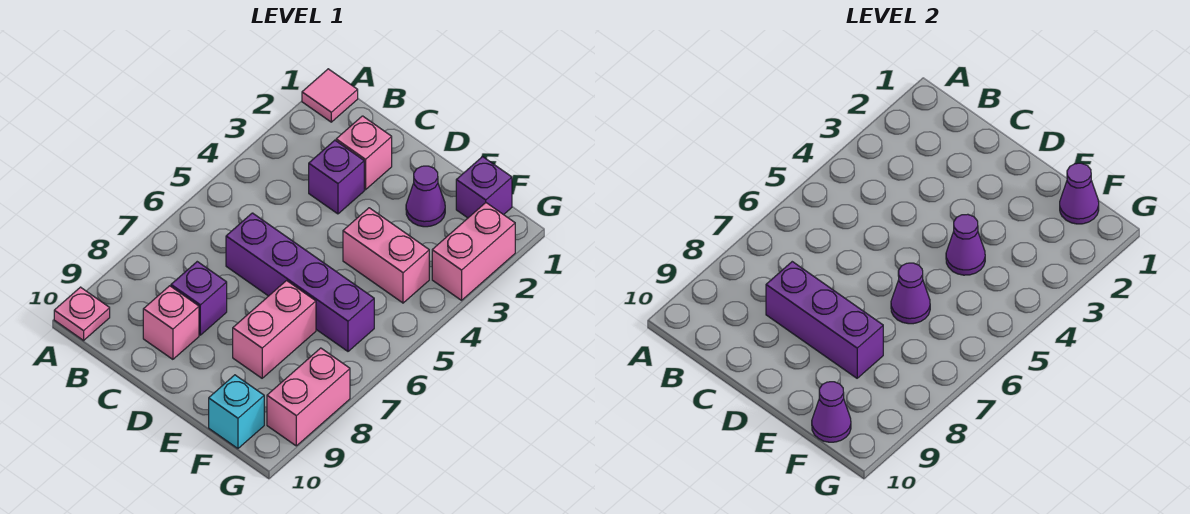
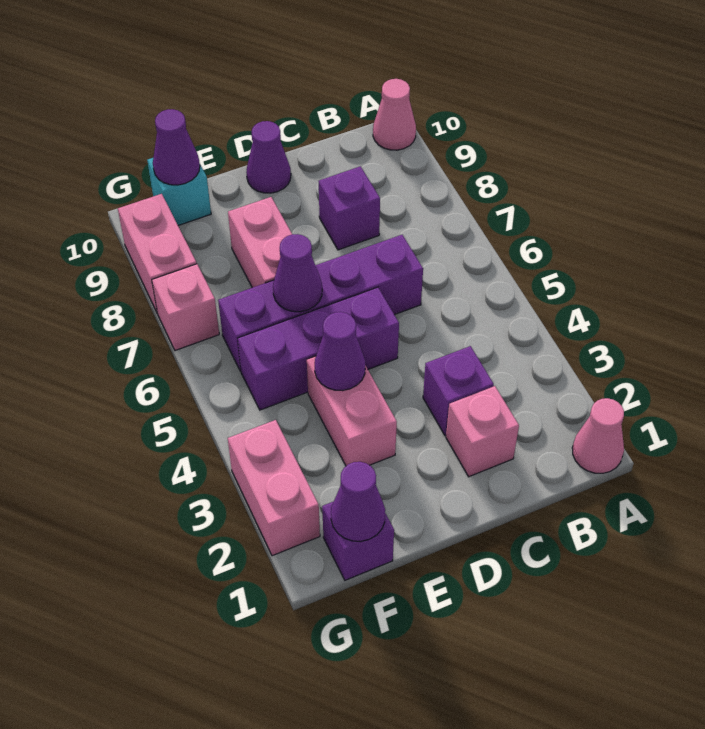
pink 1x1 tile [302,69,358,122] -> pink 1x1 cone [572,398,624,473]
pink 1x1 plate [54,287,110,340] -> pink 1x1 cone [373,79,416,150]
purple 1x3 brick [766,262,883,378] -> purple 1x3 brick moved to [238,287,399,410]
pink 1x1 brick [143,286,199,359] -> pink 1x1 brick moved to [152,264,219,351]
purple 1x1 cone [406,166,445,227] -> purple 1x1 cone moved to [246,121,291,193]
pink 1x2 brick [343,208,429,303] -> pink 1x2 brick turned to [307,356,397,466]

